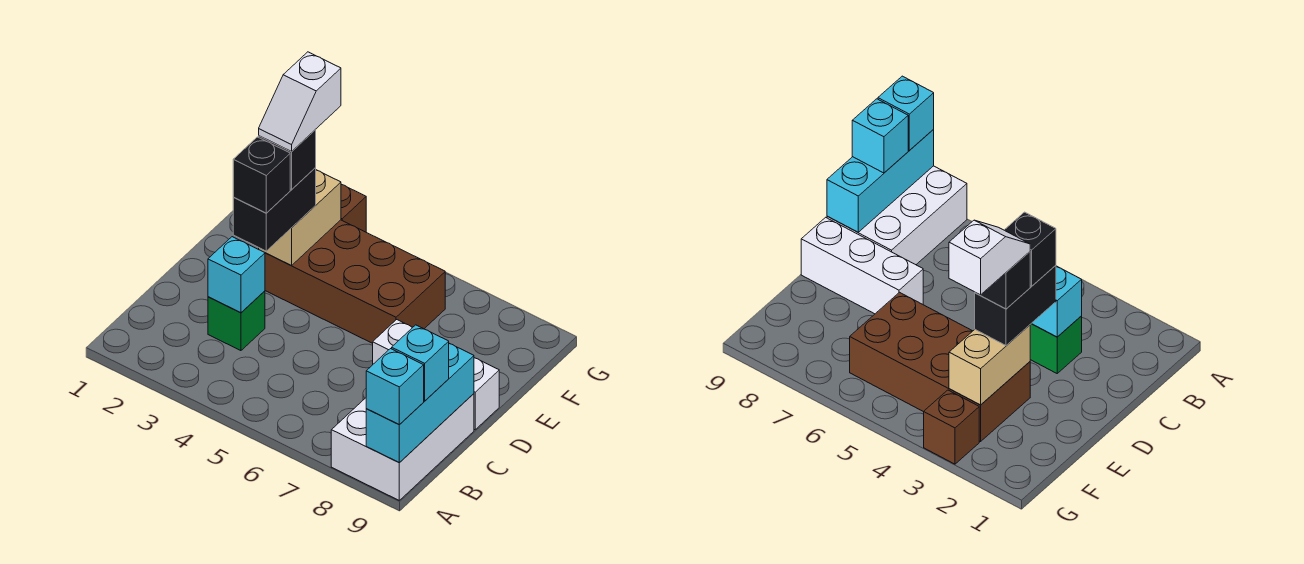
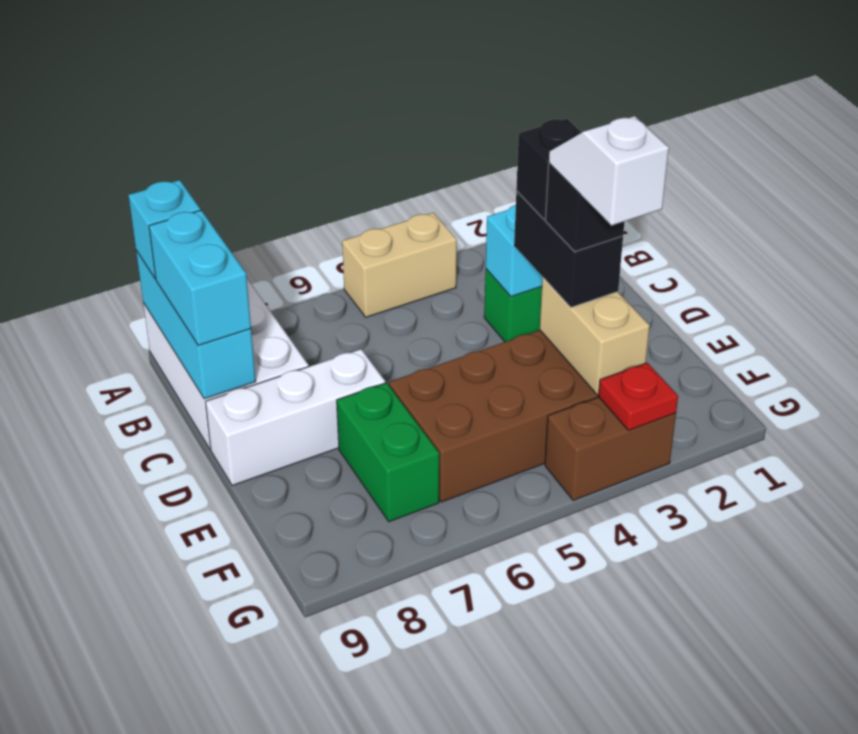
none -> tan 1x2 brick [342,213,457,317]
cyan 1x1 brick [392,325,449,401] -> cyan 1x2 brick [149,210,251,346]
none -> green 1x2 brick [337,383,439,522]
brown 1x1 brick [341,184,366,232] -> brown 1x2 brick [545,397,676,500]
none -> red 1x1 plate [599,363,678,430]

